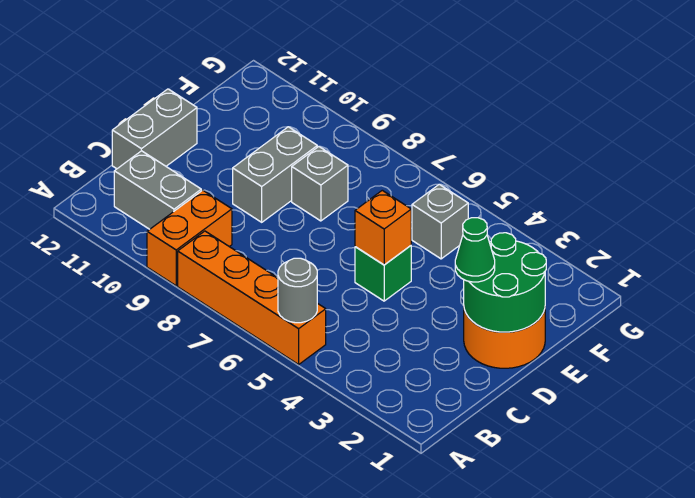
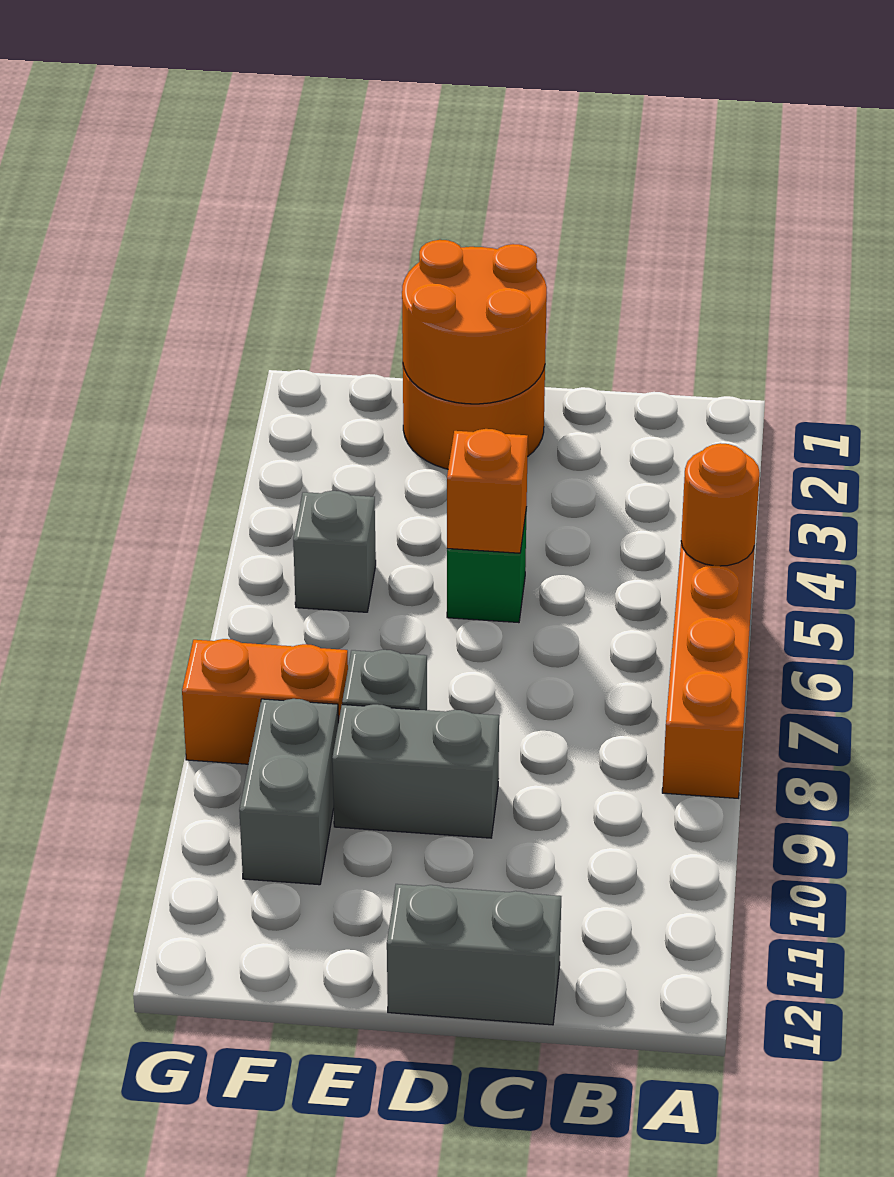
grey 1x1 round brick [278,258,317,323] -> orange 1x1 round brick [681,443,760,566]
orange 1x2 brick [147,190,232,286] -> orange 1x2 brick moved to [182,639,348,764]
grey 1x2 brick [114,151,201,229] -> grey 1x2 brick moved to [239,699,338,885]
green 2x2 round brick [464,233,546,332] -> orange 2x2 round brick [402,240,547,404]
green 1x1 cone [455,218,495,282] -> none

